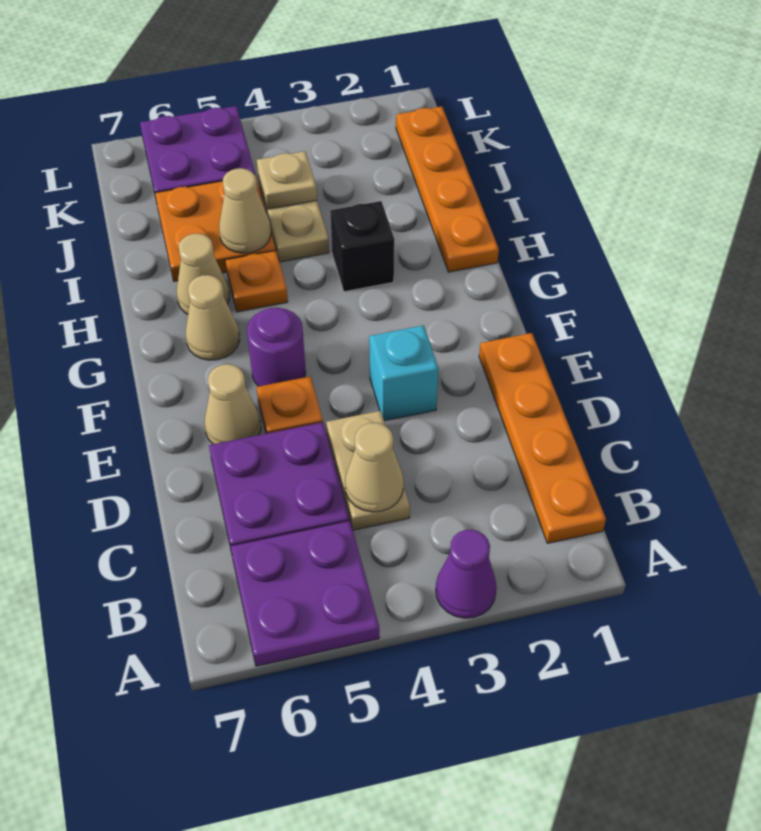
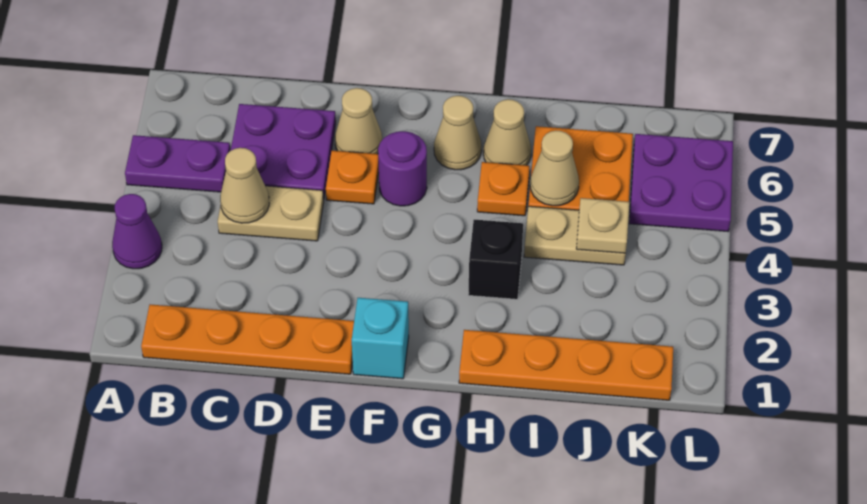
purple 2x2 plate [231,521,379,666] -> purple 1x2 plate [125,135,231,192]
cyan 1x1 brick [369,325,439,421] -> cyan 1x1 brick moved to [352,298,409,379]

